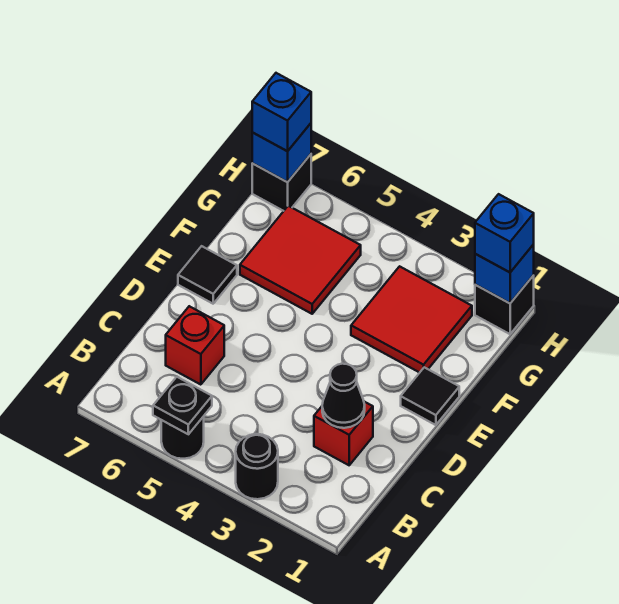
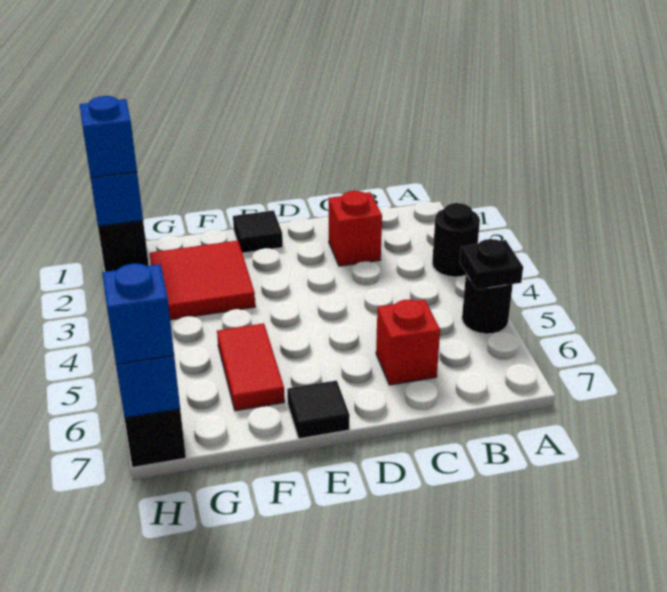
black 1x1 cone [322,364,365,428] -> none
red 2x2 tile [240,206,361,314] -> red 1x2 tile [217,323,285,411]

